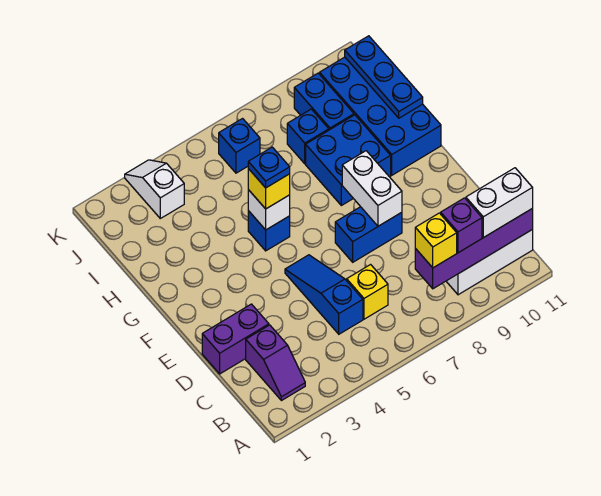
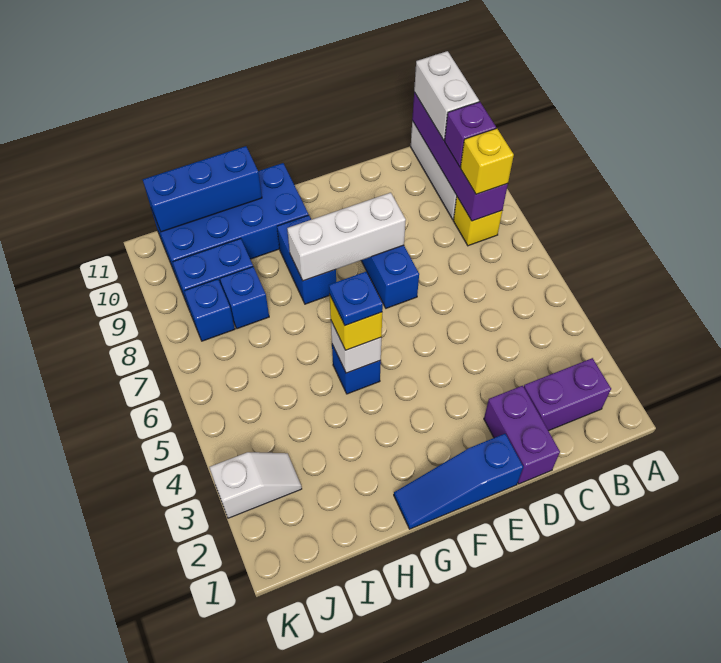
purple 1x2 slope [246,325,305,401] -> purple 1x2 brick [524,358,611,431]
blue 1x3 slope [285,255,363,334] -> blue 1x3 slope moved to [394,434,523,529]
yellow 1x1 brick [347,265,388,319] -> yellow 1x1 brick moved to [453,197,502,246]
white 1x2 brick [342,151,402,226] -> white 1x3 brick [287,193,406,281]
blue 2x2 brick [306,115,391,205] -> blue 1x2 brick [277,215,336,304]
blue 1x3 plate [345,36,423,118] -> blue 1x3 brick [143,146,262,232]
white 1x2 slope [125,160,184,218] -> white 1x2 slope turned to [209,452,302,518]
blue 1x1 brick [219,119,260,173] -> blue 1x1 brick moved to [184,279,235,341]

